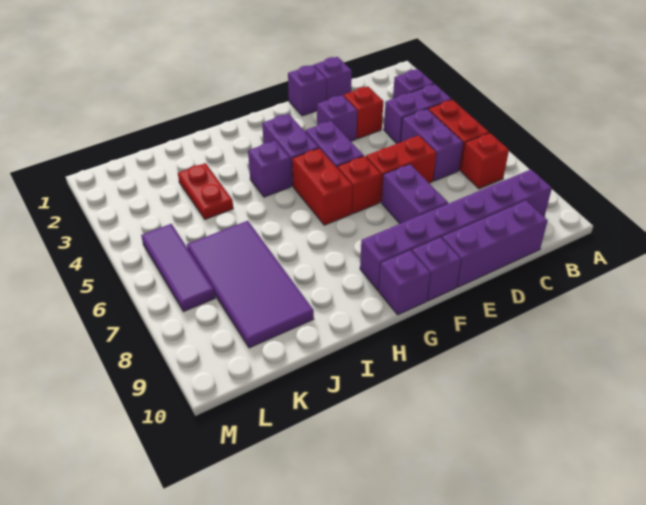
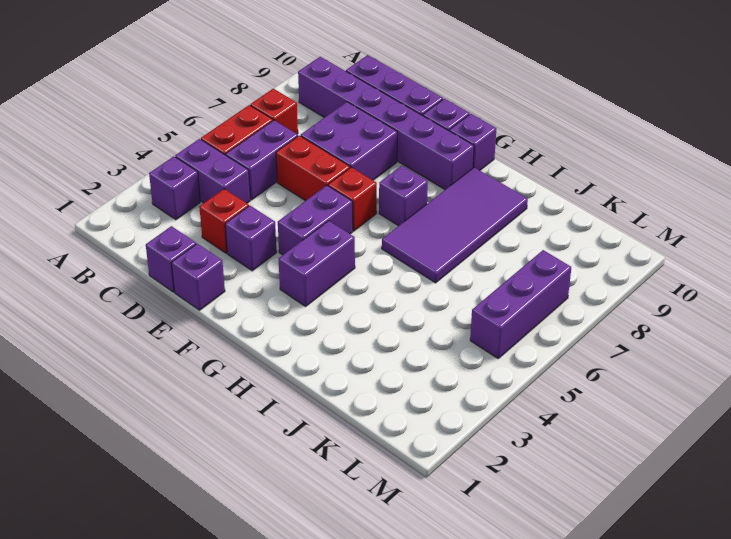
purple 1x2 brick [382,164,448,224] -> purple 2x2 brick [301,102,397,180]
red 1x2 brick [292,148,352,225] -> none
purple 1x1 brick [248,141,291,197] -> purple 1x1 brick moved to [379,166,428,226]
red 1x2 plate [178,163,233,219] -> none
purple 2x4 tile [187,221,314,348] -> purple 2x4 tile moved to [382,167,528,283]
purple 1x3 tile [141,224,215,312] -> purple 1x3 brick [470,250,571,358]

